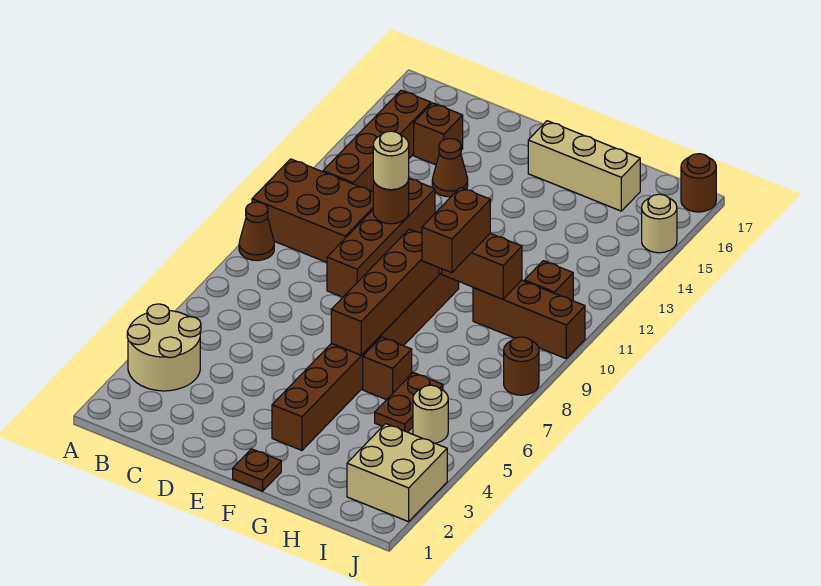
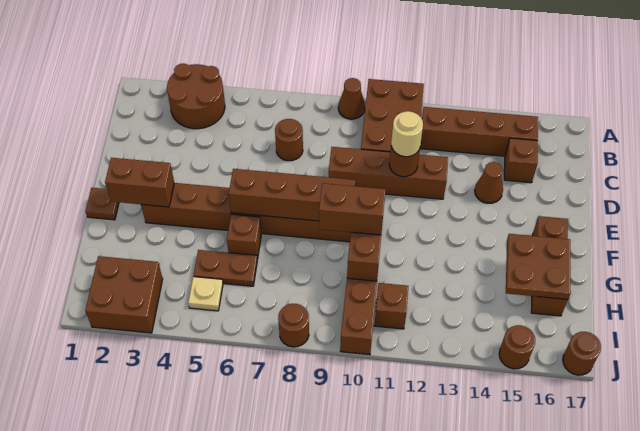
tan 2x2 round brick [127,304,201,391] -> brown 2x2 round brick [167,63,225,129]
none -> brown 1x1 round brick [275,119,303,161]
none -> brown 1x2 brick [105,158,174,207]
tan 1x3 brick [528,121,640,211] -> brown 1x3 brick [531,216,568,316]
none -> brown 2x2 plate [506,234,571,299]
tan 2x2 brick [347,424,447,522] -> brown 2x2 brick [85,256,163,333]
tan 1x1 round brick [413,385,448,443] -> tan 1x1 plate [188,277,223,311]
tan 1x1 round brick [642,194,677,253] -> brown 1x1 round brick [499,325,535,369]

